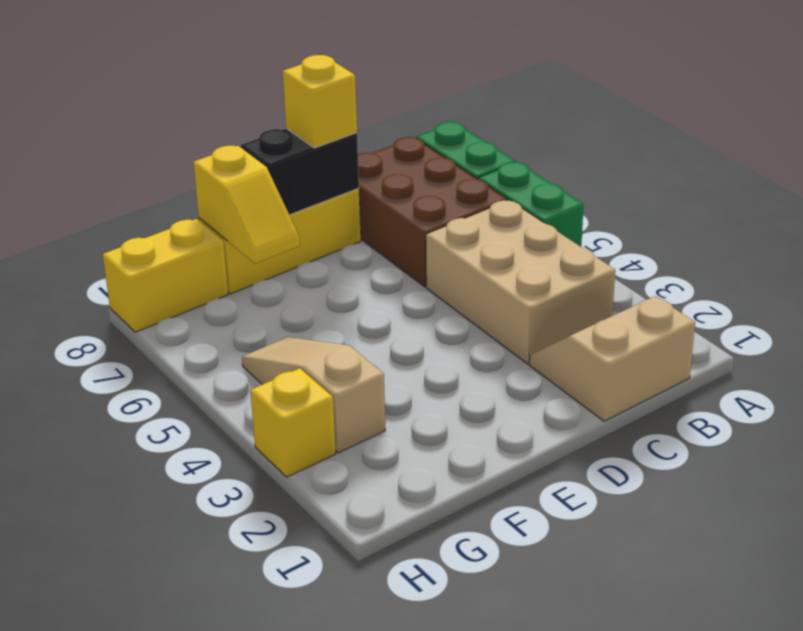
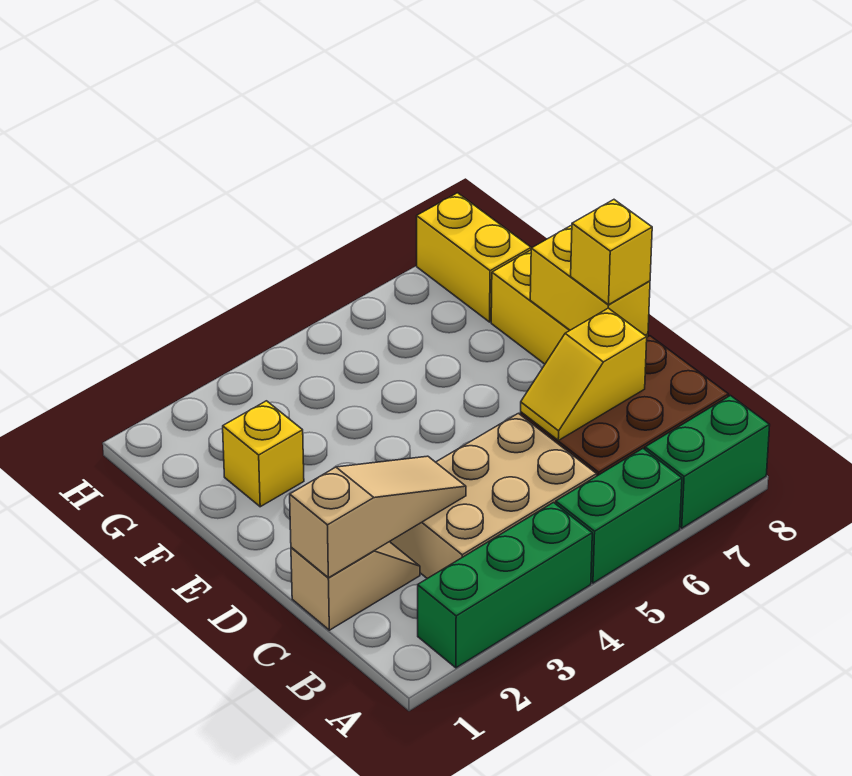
none -> green 1x3 brick [418,503,592,668]
tan 2x2 slope [529,296,695,421] -> tan 1x2 slope [291,542,420,630]
black 1x2 brick [240,128,359,215] -> yellow 1x2 brick [530,225,650,335]
yellow 1x2 slope [193,146,300,264] -> yellow 1x2 slope moved to [521,308,647,440]
tan 1x3 slope [242,337,385,453] -> tan 1x3 slope moved to [290,456,466,578]
yellow 1x1 brick [250,368,336,477] -> yellow 1x1 brick moved to [223,401,304,507]

